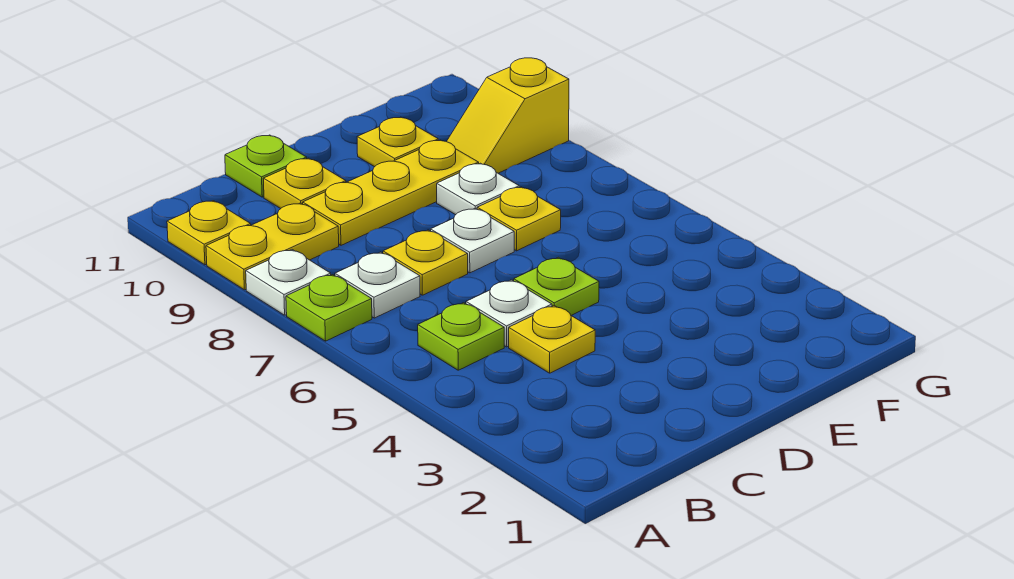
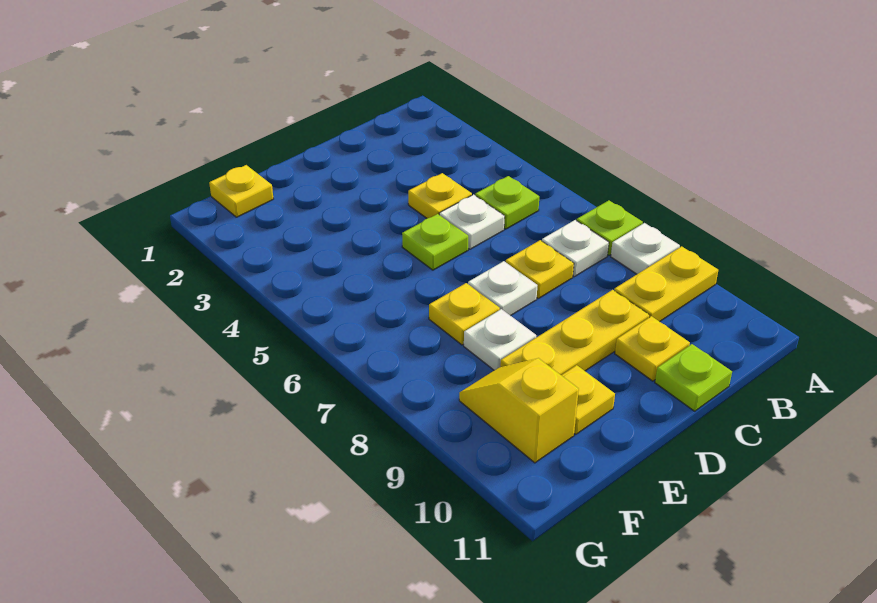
yellow 1x1 plate [167,201,251,265] -> yellow 1x1 plate moved to [209,165,273,217]
yellow 1x2 slope [447,58,569,173] -> yellow 1x2 slope turned to [459,358,579,463]

